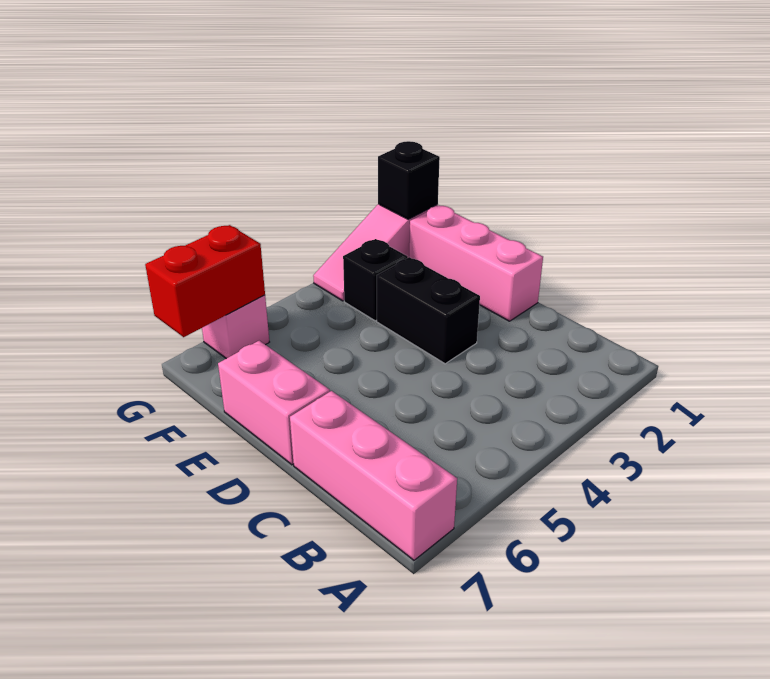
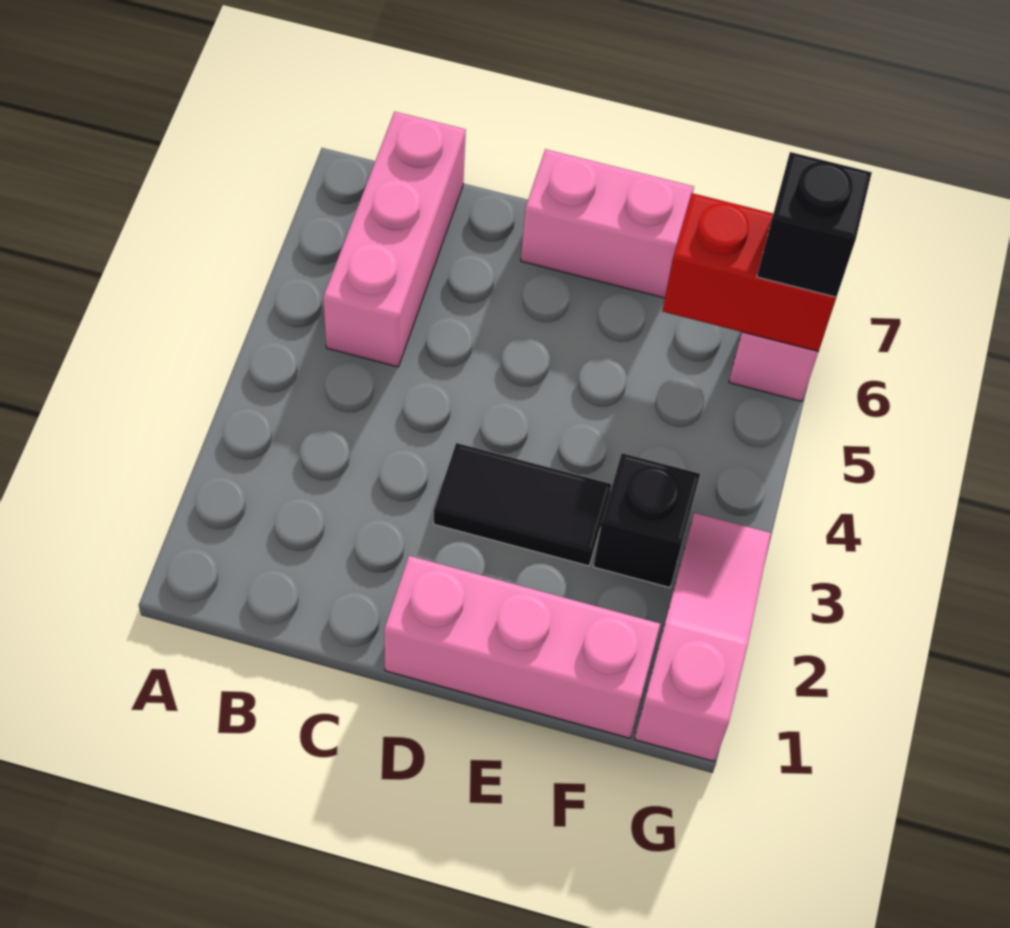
pink 1x3 brick [290,391,457,560] -> pink 1x3 brick turned to [323,112,466,367]
black 1x2 brick [377,257,480,364] -> black 1x2 tile [434,443,611,566]
black 1x1 brick [378,141,440,219] -> black 1x1 brick moved to [757,152,872,297]
red 1x2 brick [145,225,265,337] -> red 1x2 brick turned to [662,193,836,352]

